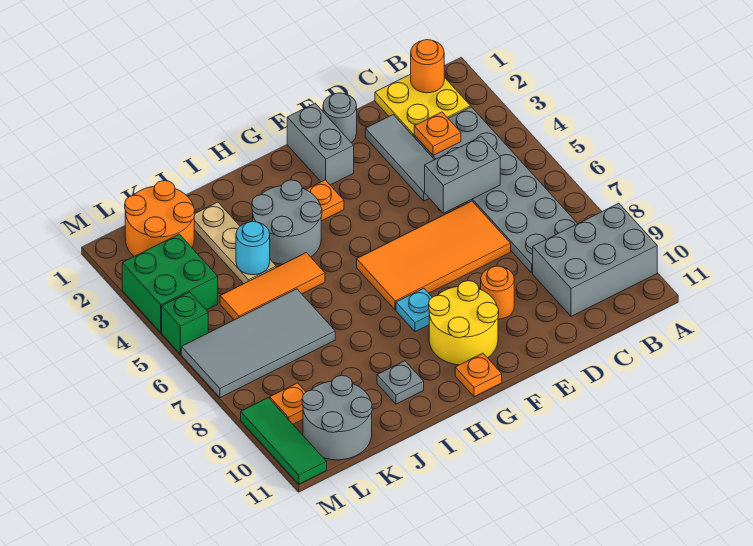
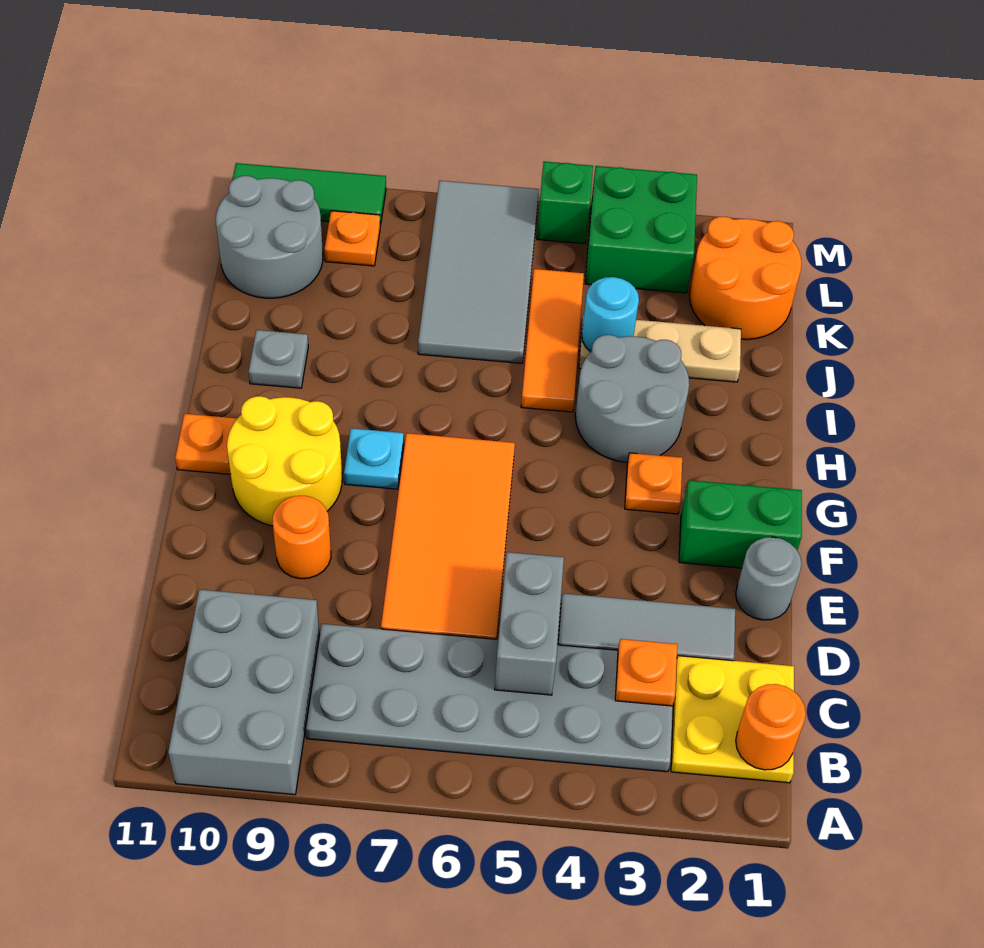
grey 1x2 brick [287,103,354,185] -> green 1x2 brick [679,480,802,568]

